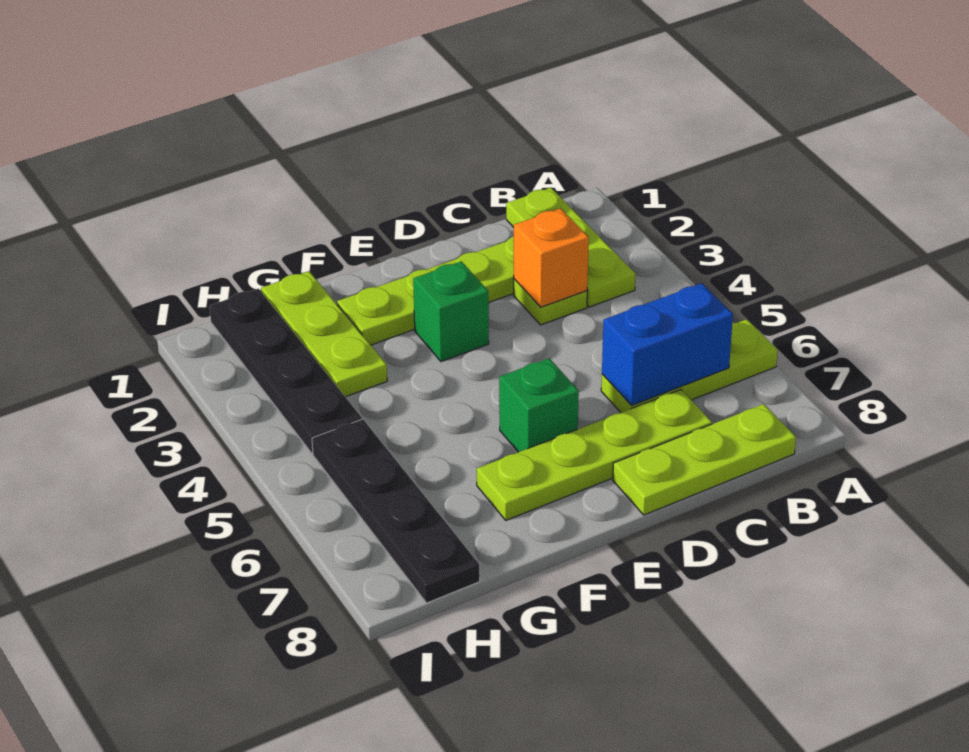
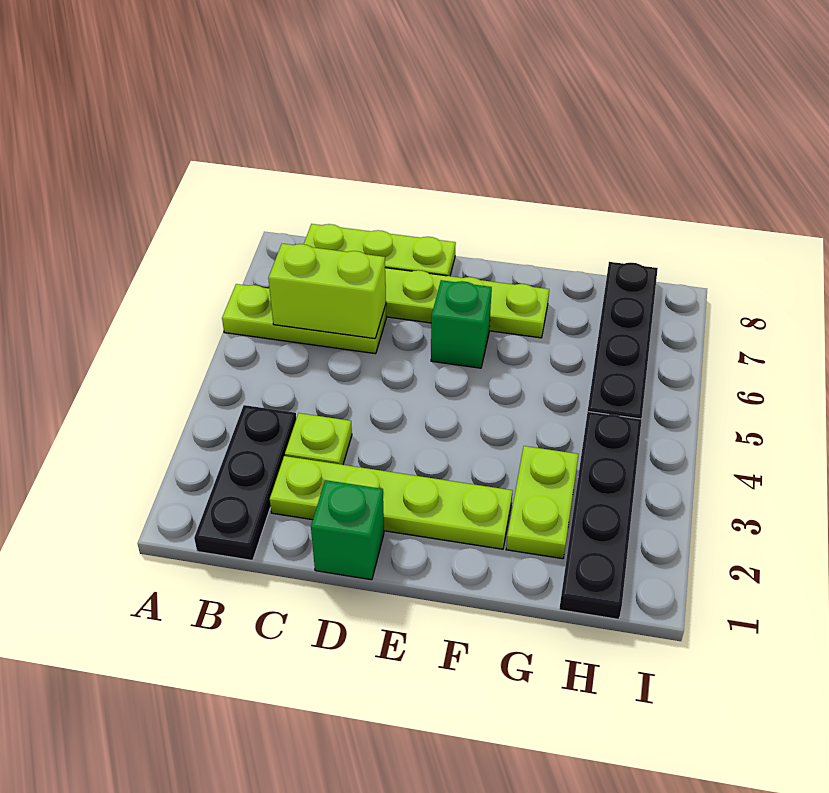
lime 1x3 plate [506,188,635,307] -> black 1x3 plate [194,405,296,560]
blue 1x2 brick [602,283,733,405] -> lime 1x2 brick [268,244,386,339]
orange 1x1 brick [514,208,589,307] -> none
green 1x1 brick [413,261,489,362] -> green 1x1 brick moved to [311,480,384,580]
lime 1x3 plate [261,271,387,397] -> lime 1x2 plate [506,446,579,559]

